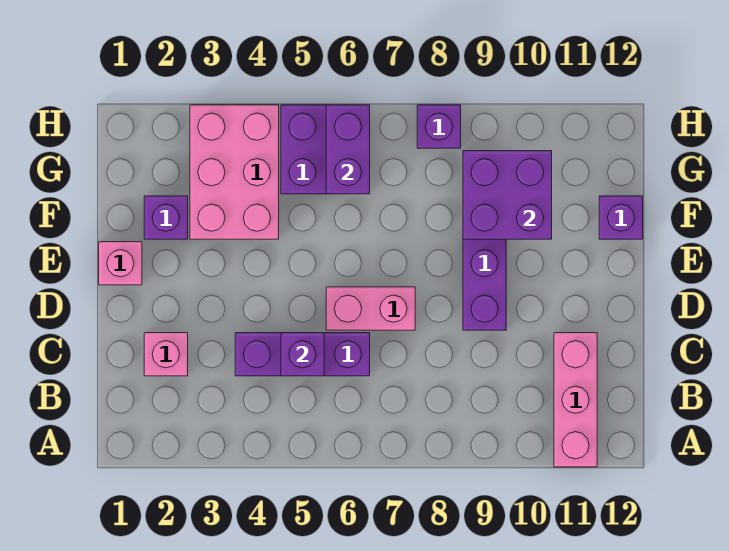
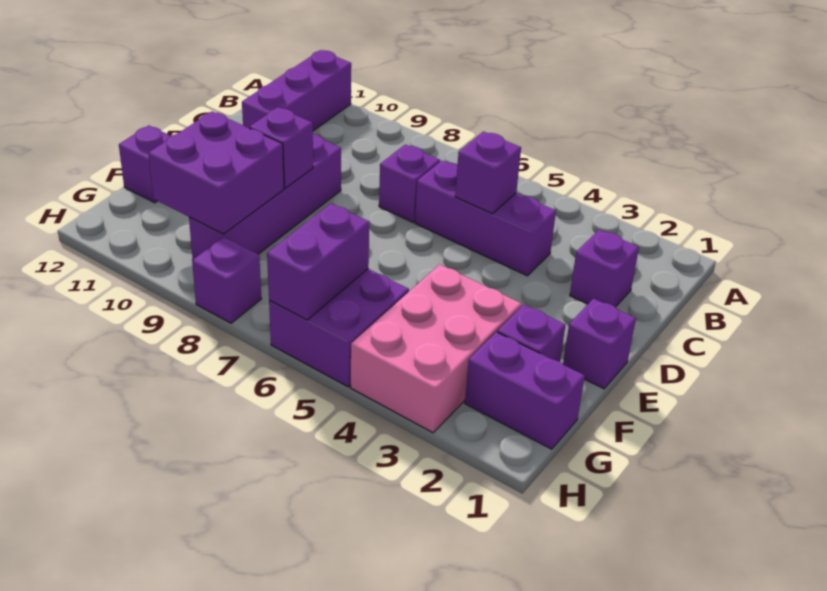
pink 1x3 brick [554,333,597,467] -> purple 1x3 brick [242,50,351,131]
pink 1x1 brick [144,333,188,376] -> purple 1x1 brick [570,230,639,307]
none -> purple 1x1 brick [379,145,440,222]
pink 1x2 brick [326,287,415,330] -> none
pink 1x1 brick [99,242,142,285] -> purple 1x1 brick [563,299,636,389]
none -> purple 1x1 brick [249,107,313,188]
none -> purple 1x2 brick [465,332,585,449]

